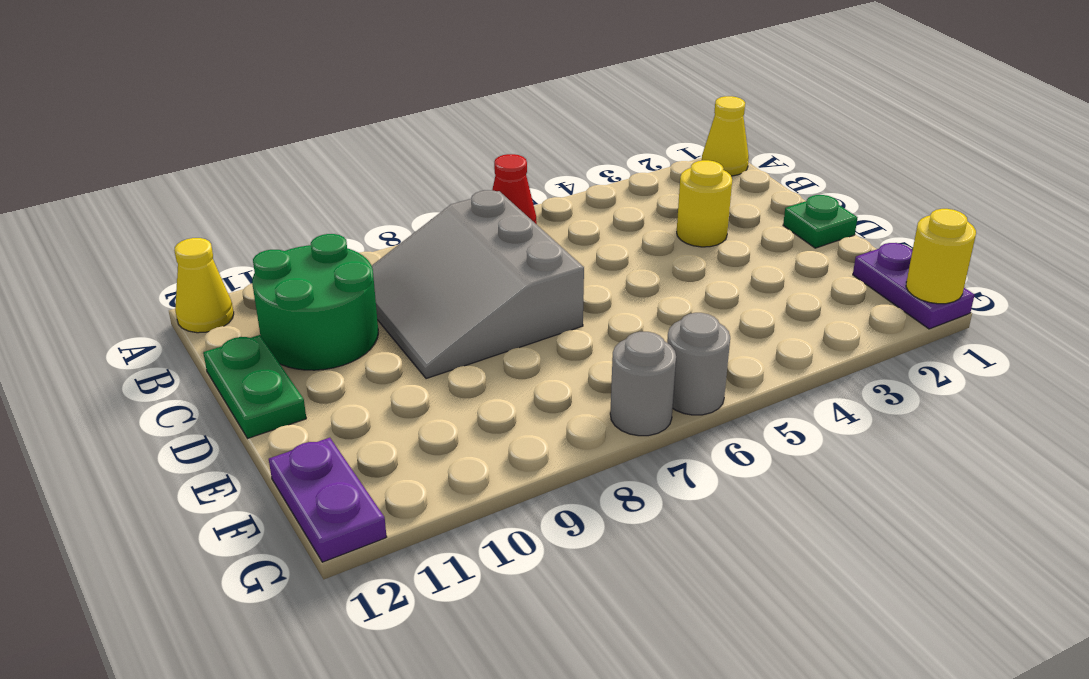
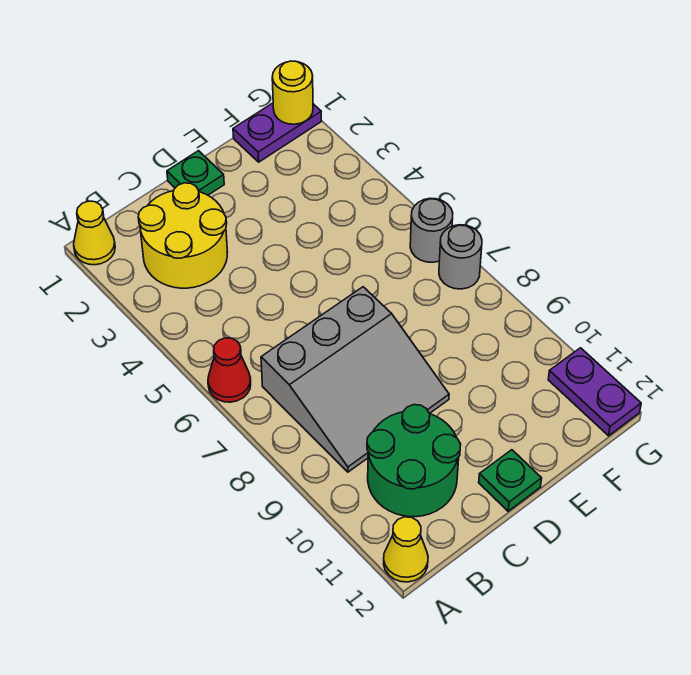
yellow 1x1 round brick [677,160,732,247] -> yellow 2x2 round brick [138,183,227,288]
green 1x2 plate [203,335,306,438] -> green 1x1 plate [479,450,542,511]
purple 1x2 plate [269,438,387,562] -> purple 1x2 plate turned to [548,348,641,436]

